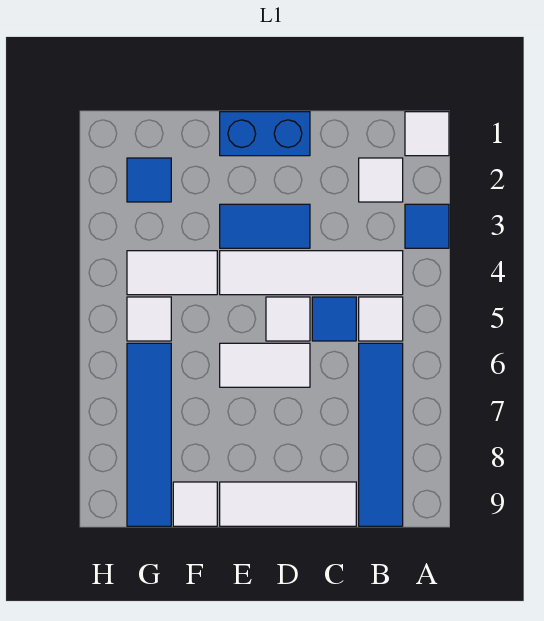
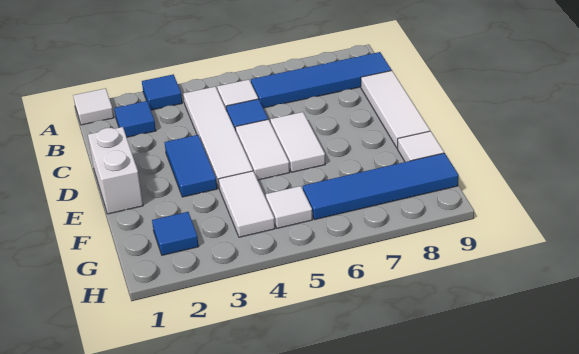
white 1x1 tile [359,158,403,202] -> blue 1x1 tile [114,101,156,137]
blue 1x2 brick [220,112,310,156] -> white 1x2 brick [88,127,143,214]
white 1x1 tile [266,297,310,341] -> white 1x2 tile [235,119,290,180]

